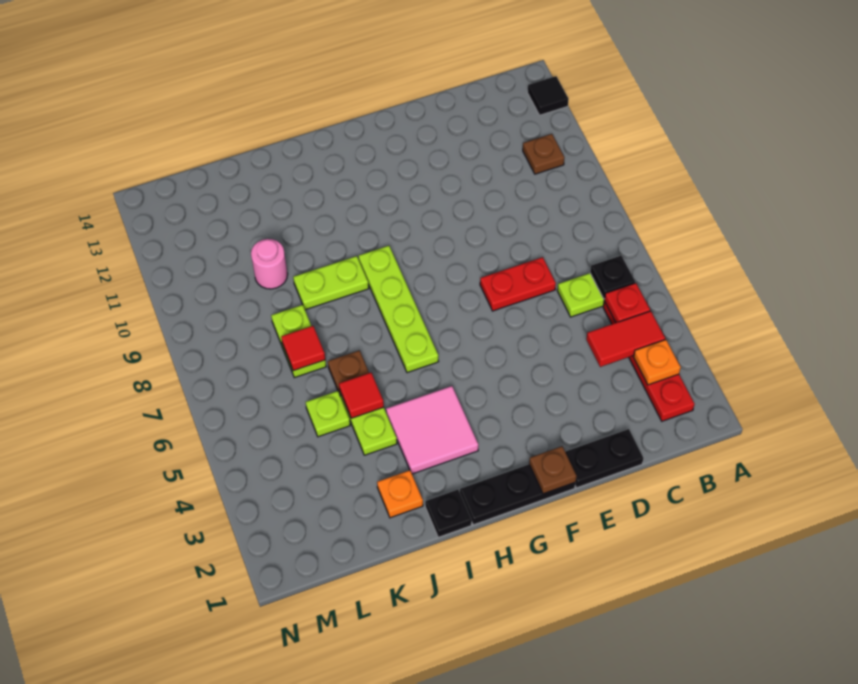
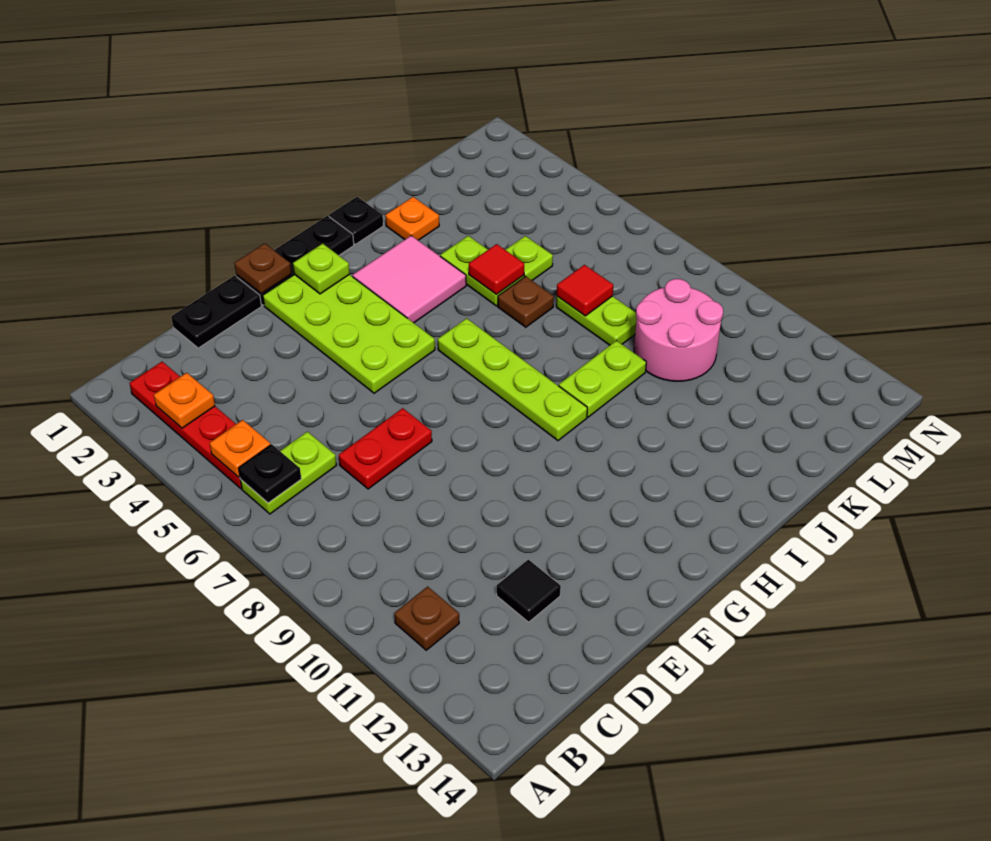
black 1x1 tile [527,76,569,115] -> black 1x1 tile moved to [497,560,561,622]
red 1x2 tile [586,311,665,367] -> none
red 1x1 plate [604,283,650,323] -> orange 1x1 plate [210,420,271,477]
none -> lime 2x4 plate [263,274,435,393]
none -> lime 1x1 plate [293,244,350,294]
pink 1x1 round brick [251,239,288,289] -> pink 2x2 round brick [634,279,723,381]

